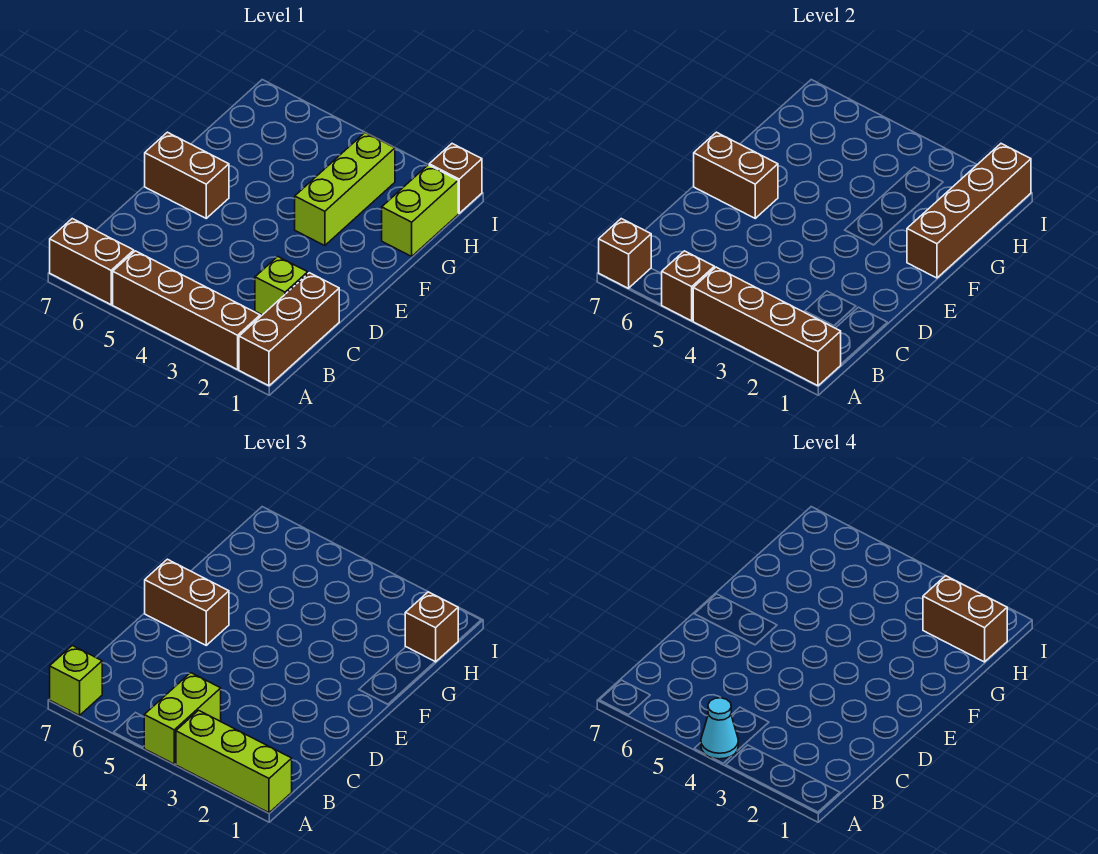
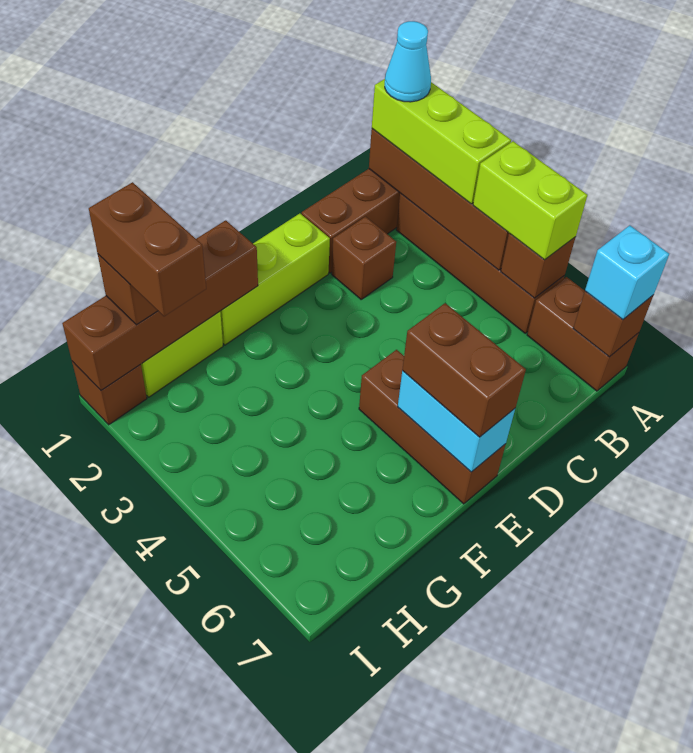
lime 1x2 brick [144,673,221,764] -> lime 1x2 brick turned to [473,141,587,260]
cyan 1x1 cone [701,698,738,759] -> cyan 1x1 cone moved to [385,21,431,102]
lime 1x1 brick [50,646,102,715] -> cyan 1x1 brick [585,225,669,320]
lime 1x1 brick [255,257,308,315] -> brown 1x1 brick [332,217,396,299]
brown 1x2 brick [145,132,229,218] -> brown 1x3 brick [359,350,506,504]
brown 1x2 brick [694,132,778,218] -> cyan 1x2 brick [398,371,515,472]
lime 1x3 brick [295,133,395,246] -> lime 1x3 brick moved to [220,213,330,345]

